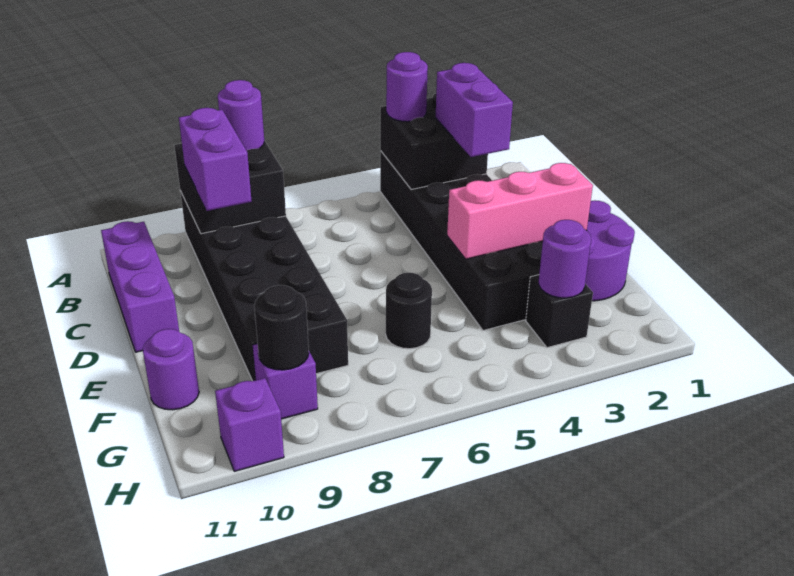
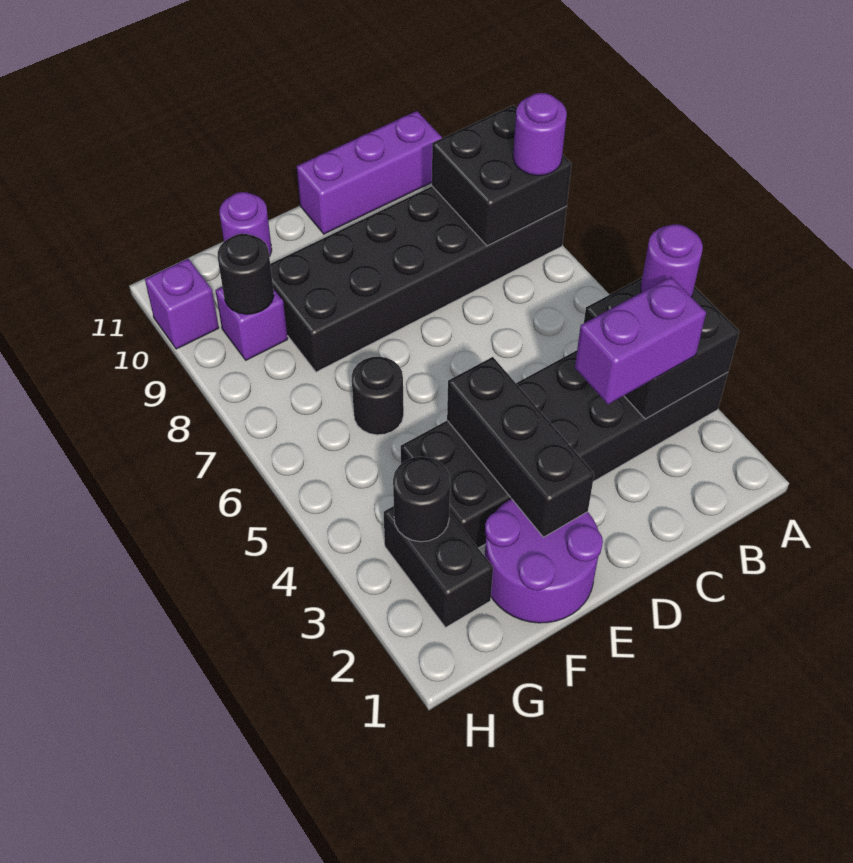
purple 1x2 brick [179,108,252,211] -> none
pink 1x3 brick [447,163,593,259] -> black 1x3 brick [447,357,594,537]
black 1x1 brick [526,275,593,348] -> black 1x2 brick [384,506,493,627]
purple 1x1 round brick [539,220,591,298] -> black 1x1 round brick [393,457,450,542]

